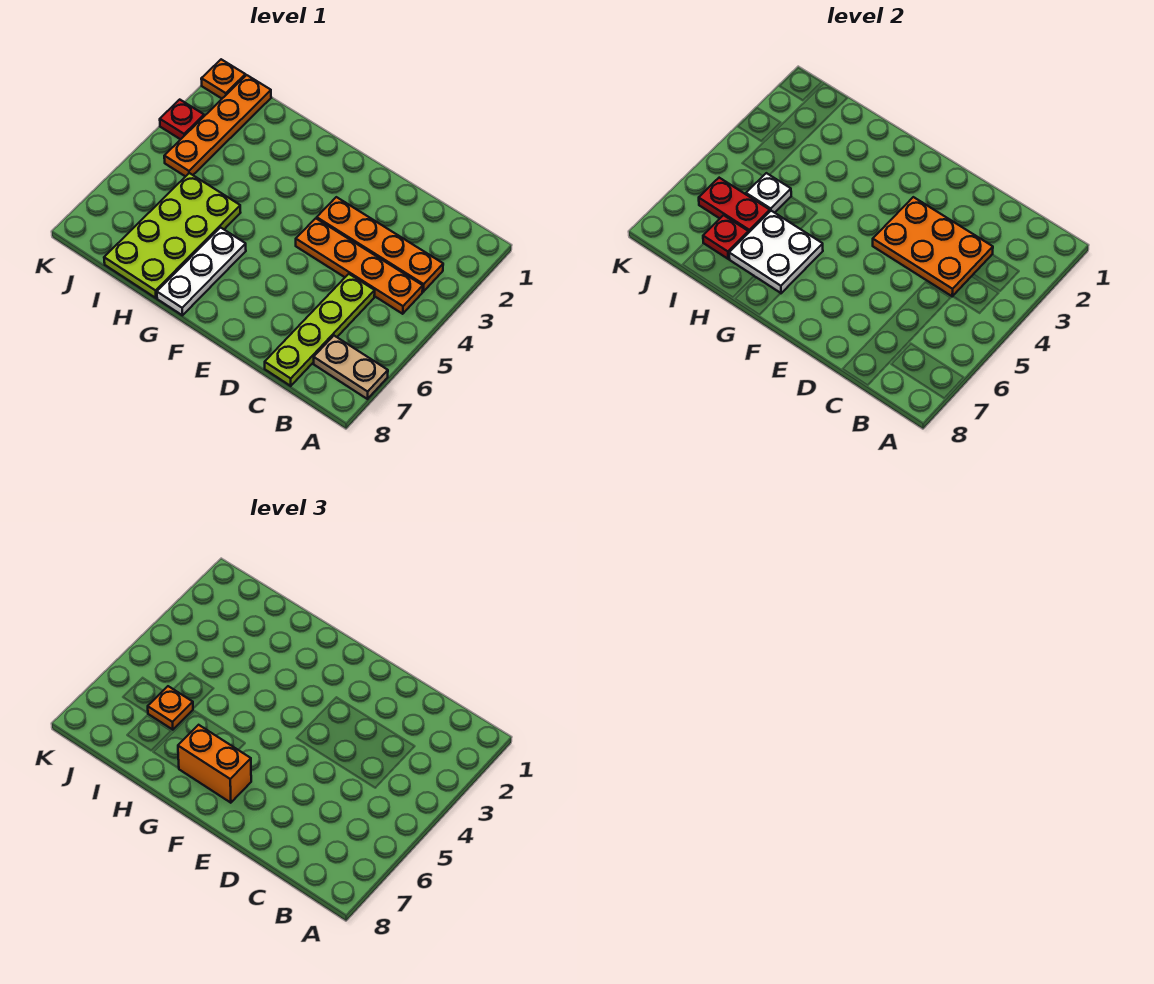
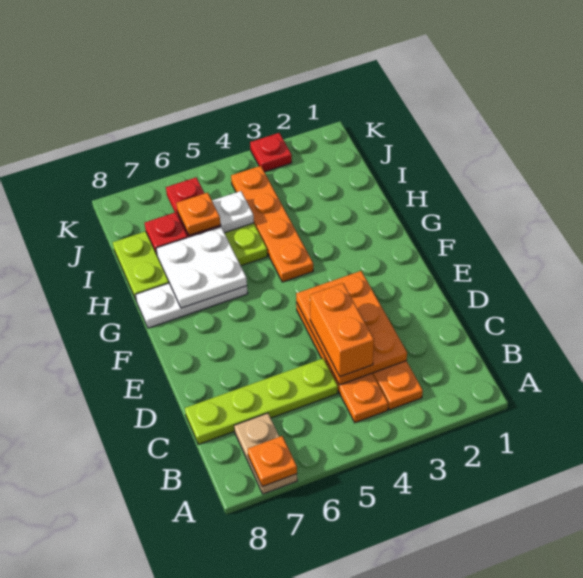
orange 1x2 brick [178,725,251,803] -> orange 1x2 brick moved to [310,283,374,377]
orange 1x4 plate [164,75,271,177] -> orange 1x4 plate turned to [231,166,313,282]
orange 1x1 plate [201,59,245,98] -> orange 1x1 plate moved to [248,436,297,487]

